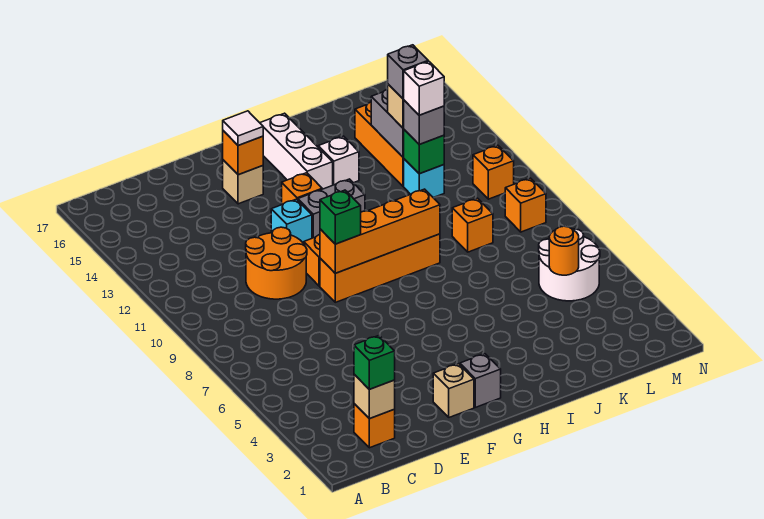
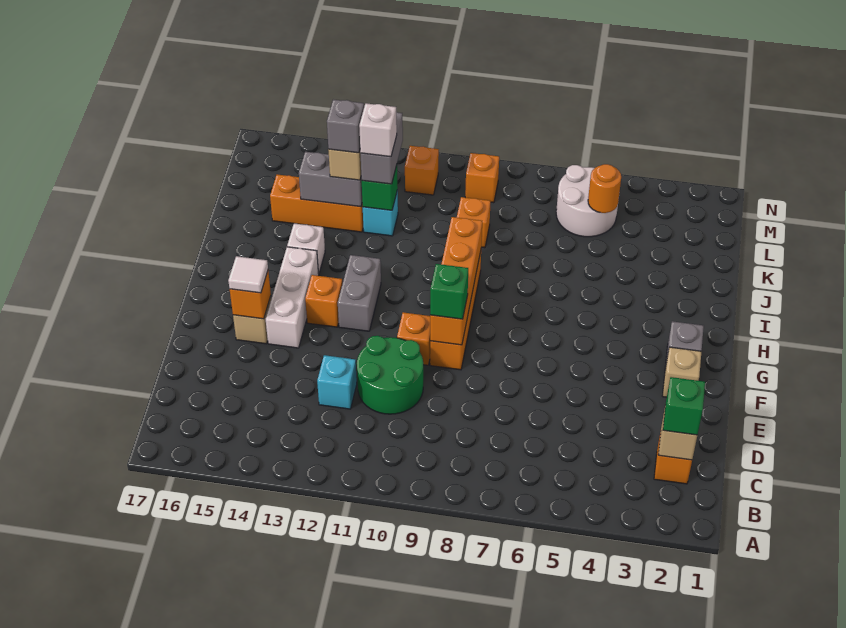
orange 2x2 round brick [246,227,307,299] -> green 2x2 round brick [357,336,423,414]
cyan 1x1 brick [271,199,312,243] -> cyan 1x1 brick moved to [317,355,357,409]
white 1x3 brick [260,113,333,189] -> white 1x3 brick turned to [266,247,319,348]
grey 1x1 brick [404,100,444,144] -> grey 1x2 brick [361,112,403,184]

